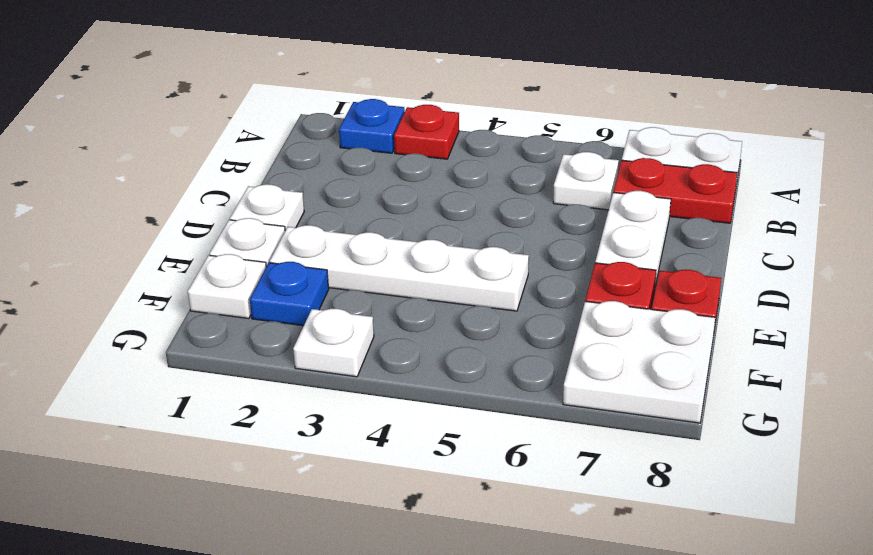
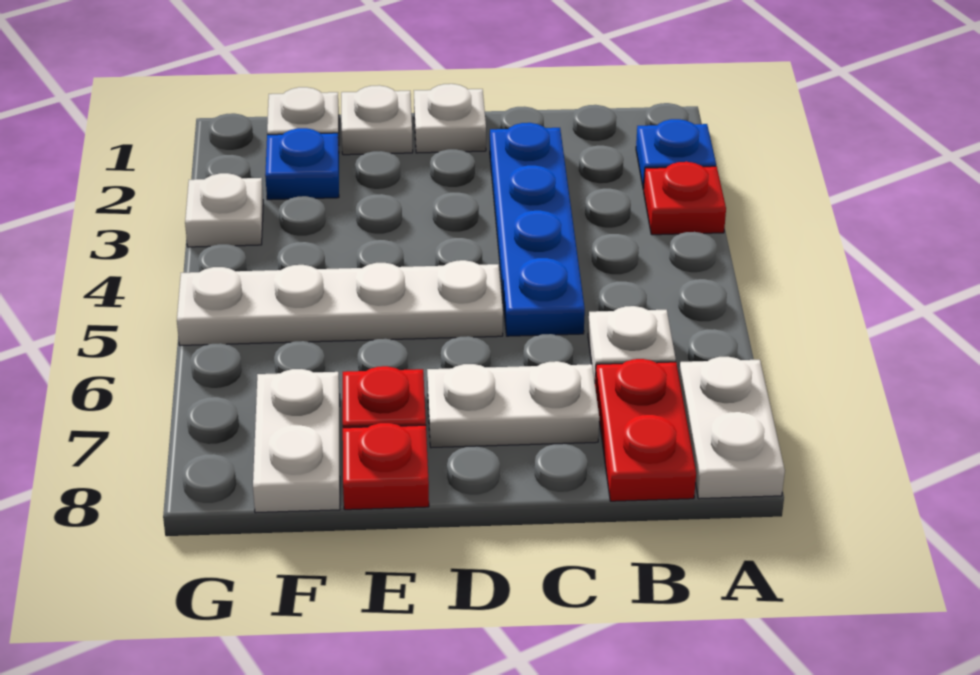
none -> blue 1x4 plate [490,123,585,336]
white 1x4 plate [270,225,529,311] -> white 1x4 plate turned to [177,260,503,345]
white 2x2 plate [563,301,715,423] -> white 1x2 plate [253,369,340,513]

